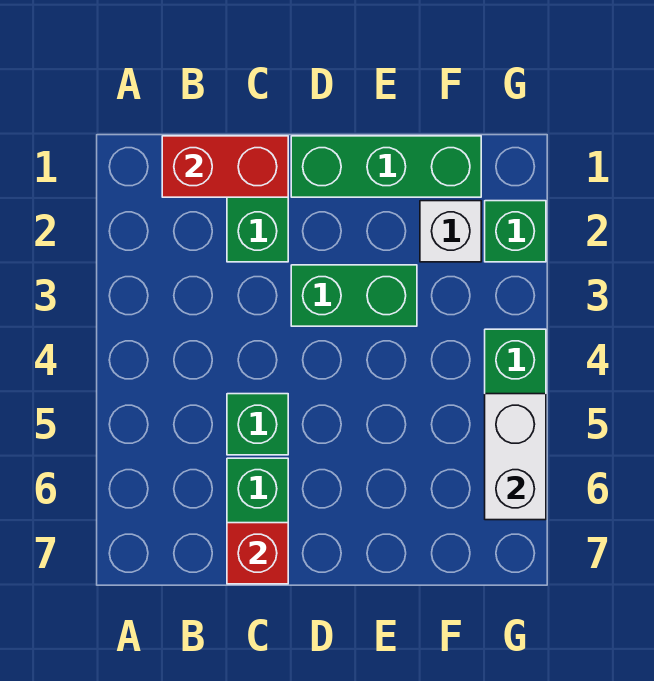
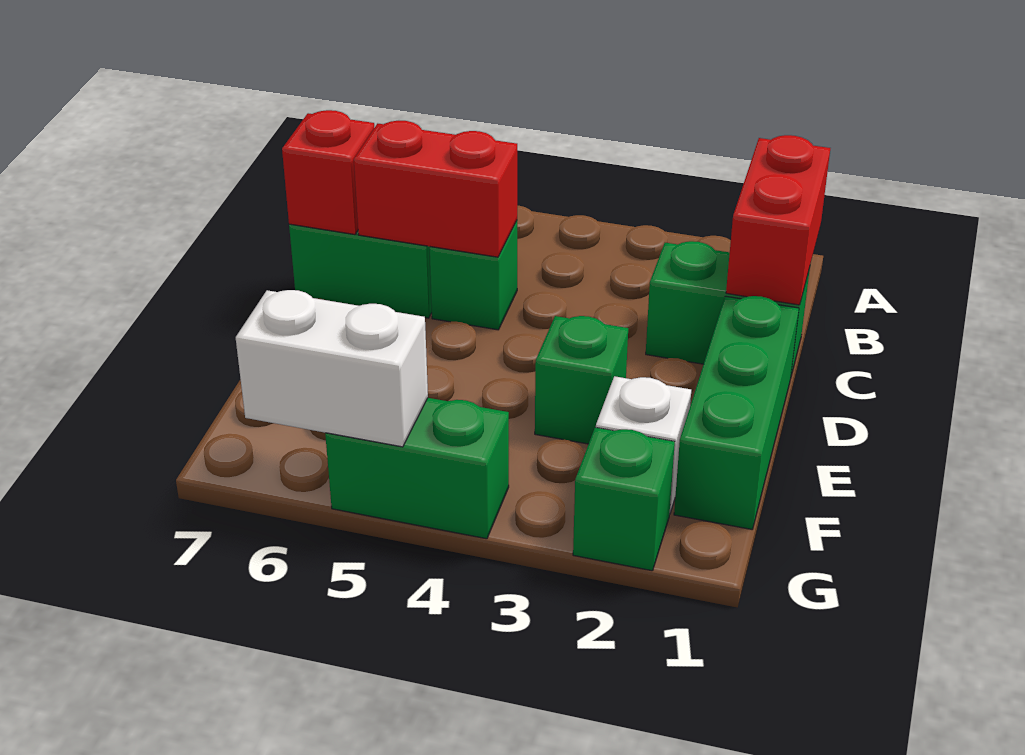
none -> red 1x2 brick [354,121,517,257]
green 1x2 brick [291,265,417,326] -> green 1x1 brick [535,316,628,444]

